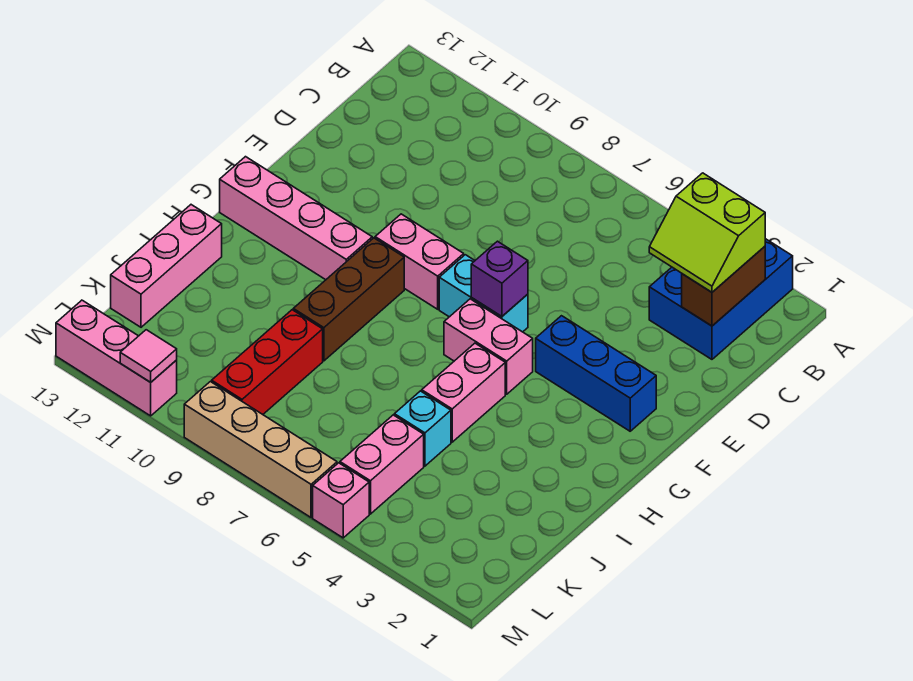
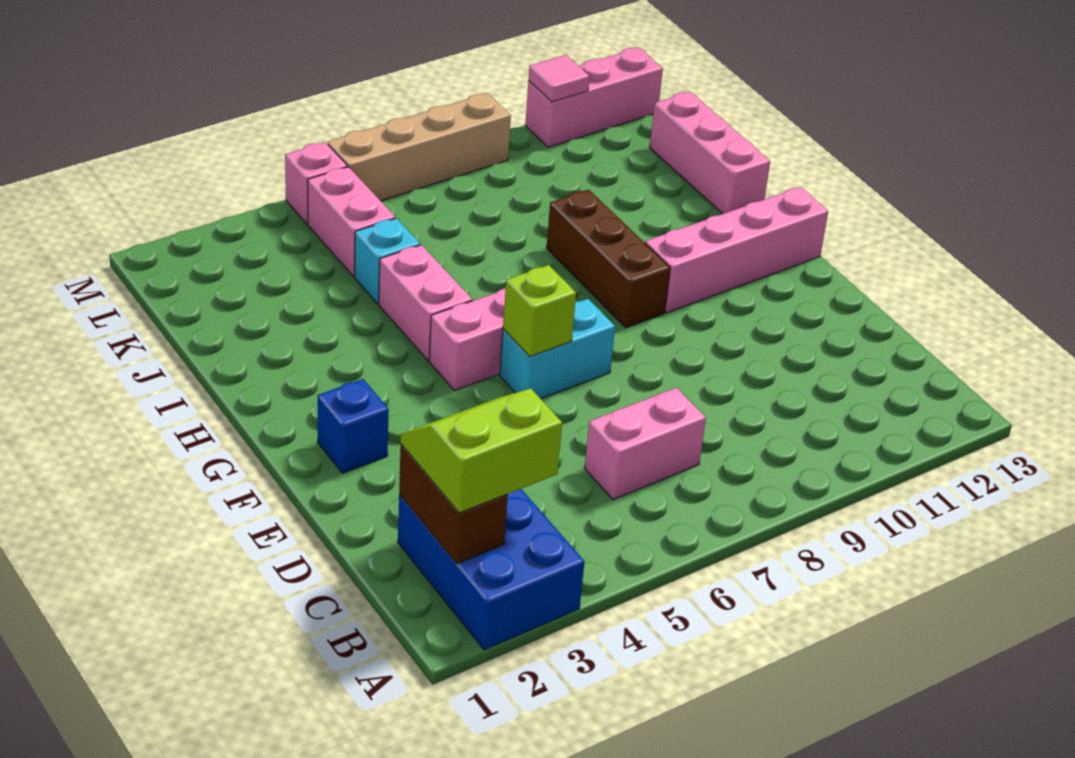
blue 1x3 brick [536,316,656,431] -> blue 1x1 brick [318,379,389,473]
purple 1x1 brick [471,241,528,316] -> lime 1x1 brick [503,265,576,356]
pink 1x2 brick [375,214,464,309] -> pink 1x2 brick moved to [585,388,706,499]
red 1x3 brick [212,310,323,414] -> none

